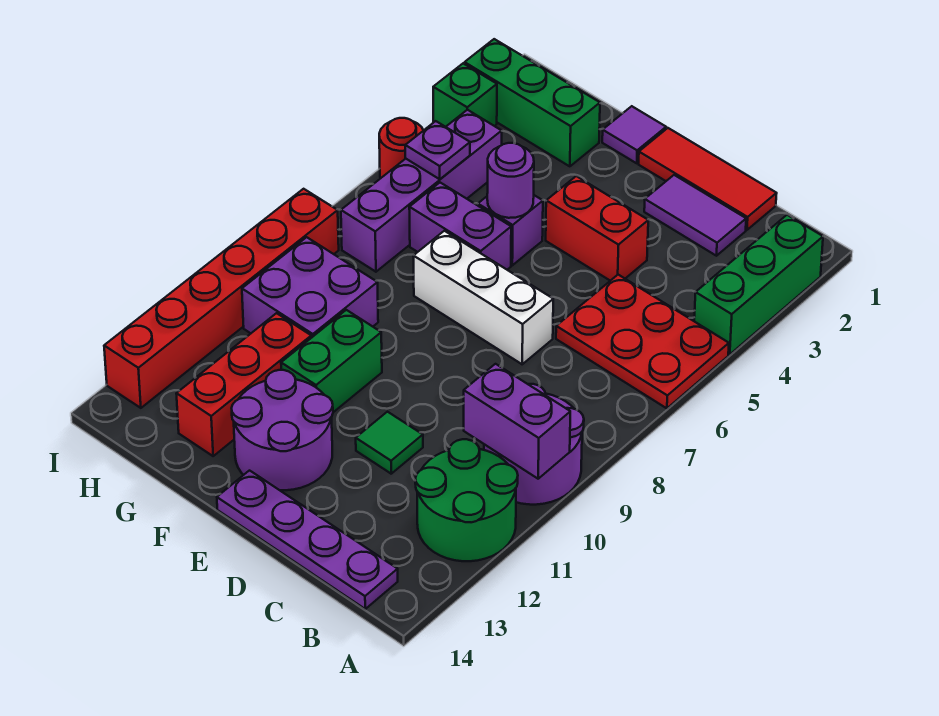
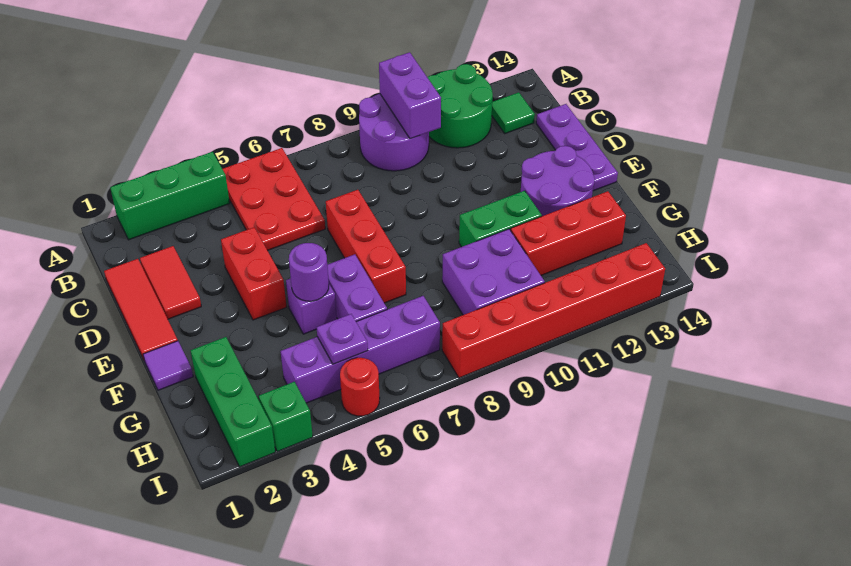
purple 1x4 plate [217,471,398,609] -> purple 1x3 plate [536,104,618,191]
purple 1x2 tile [644,175,746,256] -> red 1x2 tile [140,246,201,319]
white 1x3 brick [414,231,553,364] -> red 1x3 brick [326,190,406,303]
green 1x1 tile [356,412,423,474] -> green 1x1 tile moved to [492,92,535,133]

